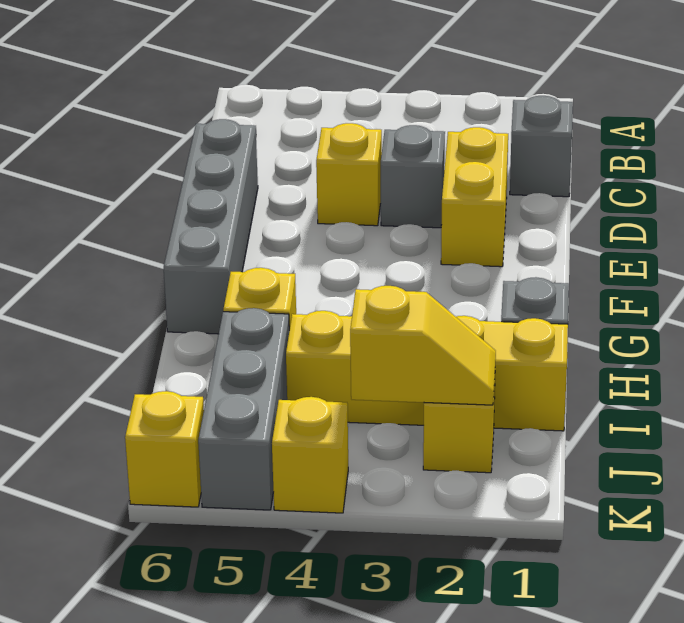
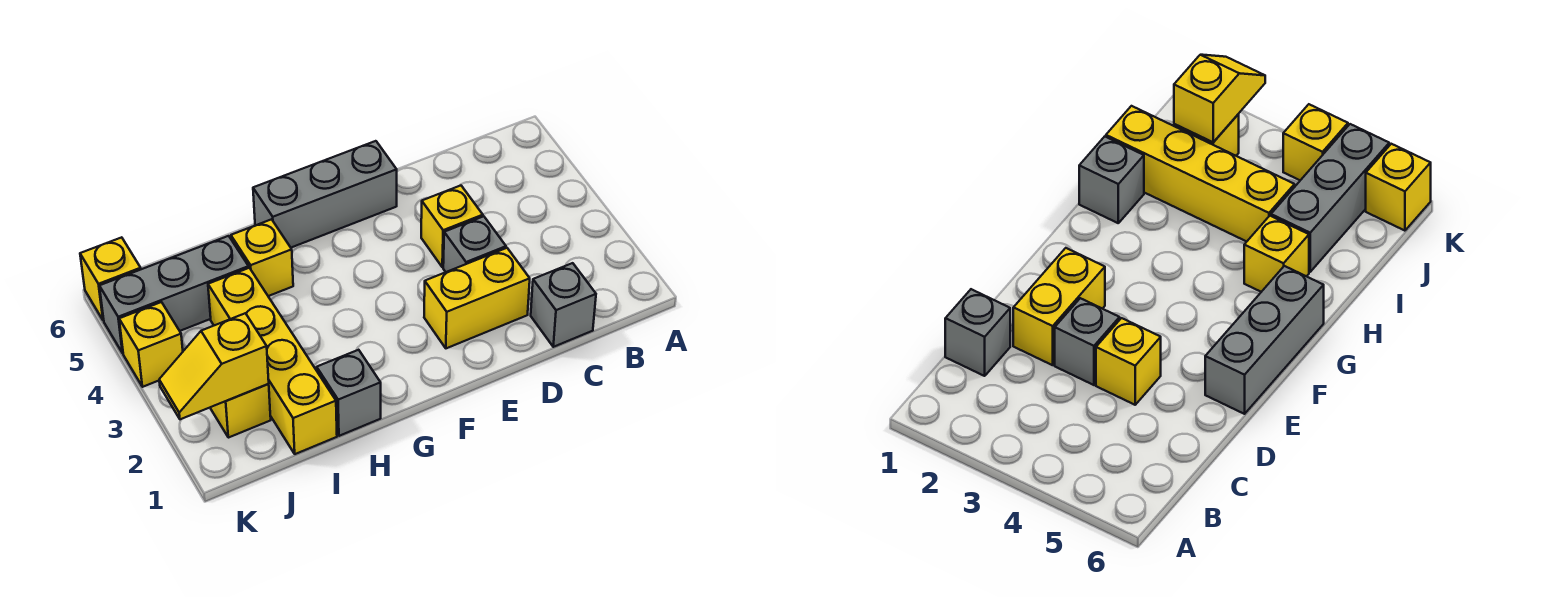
grey 1x4 brick [164,119,258,334] -> grey 1x3 brick [253,141,397,248]
yellow 1x2 slope [350,286,496,405] -> yellow 1x2 slope turned to [159,313,269,419]

